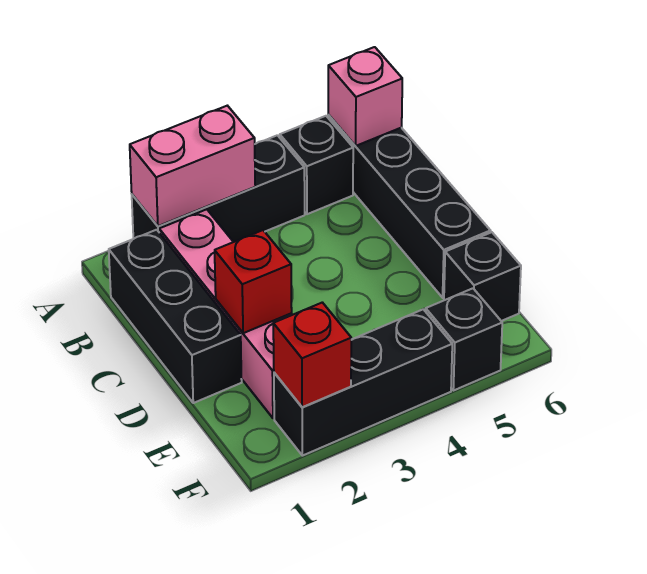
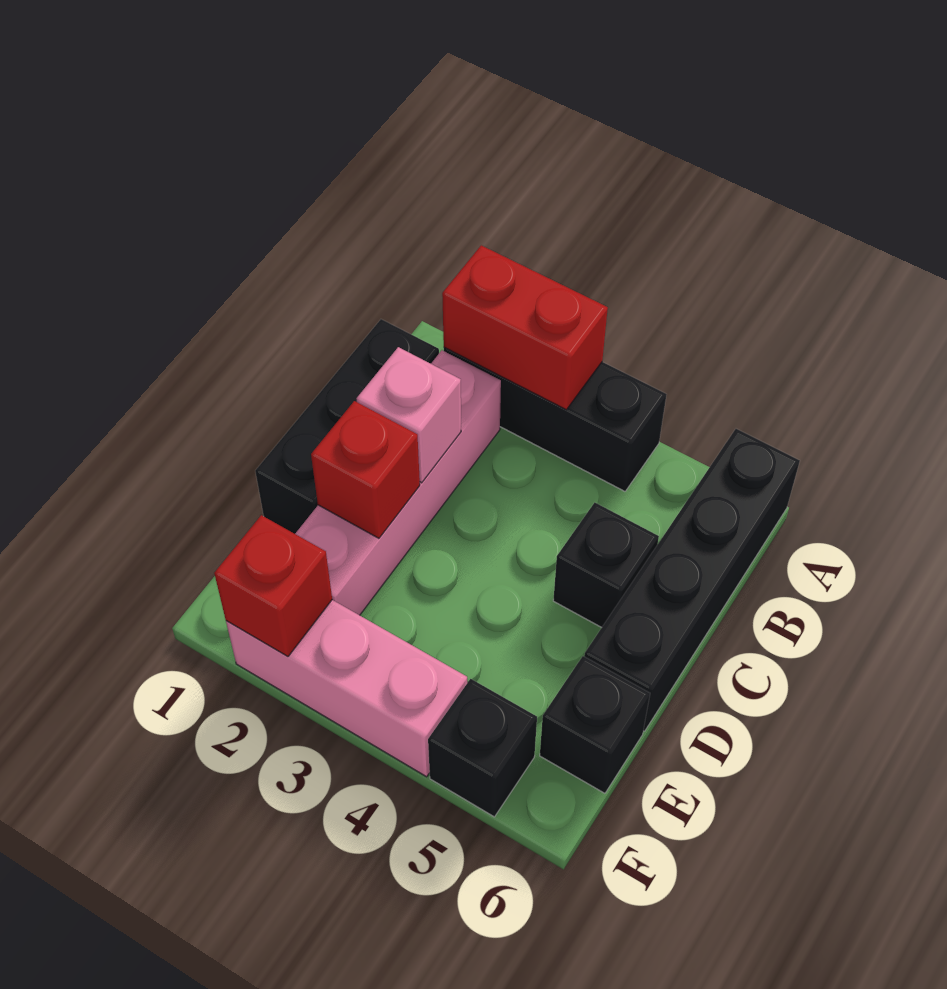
pink 1x2 brick [130,106,255,226] -> red 1x2 brick [442,245,608,410]
black 1x1 brick [280,116,353,214] -> black 1x1 brick moved to [553,503,659,628]
pink 1x1 brick [328,47,402,146] -> pink 1x1 brick moved to [357,347,461,483]
black 1x3 brick [274,309,452,456] -> pink 1x3 brick [226,600,467,777]

